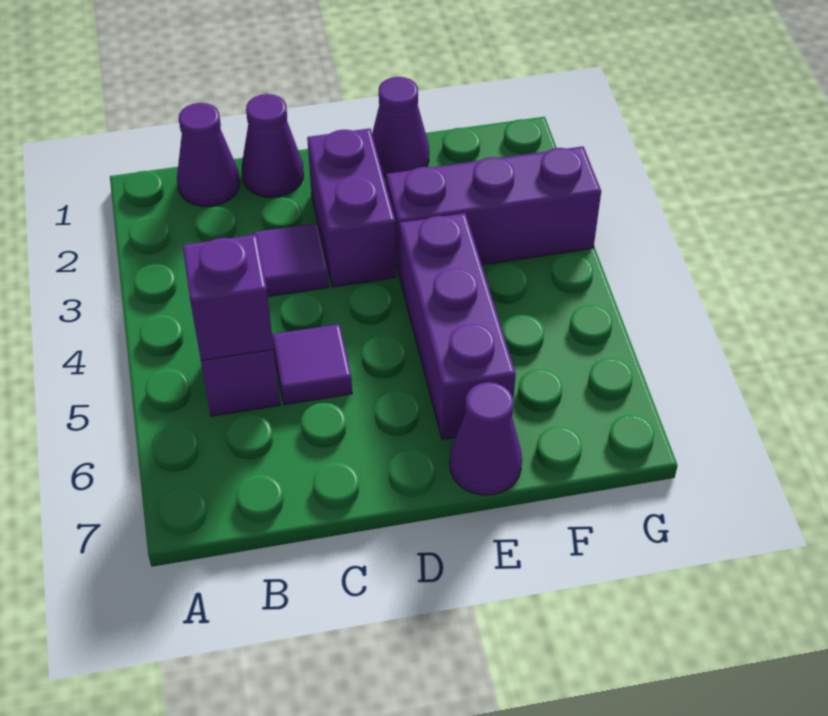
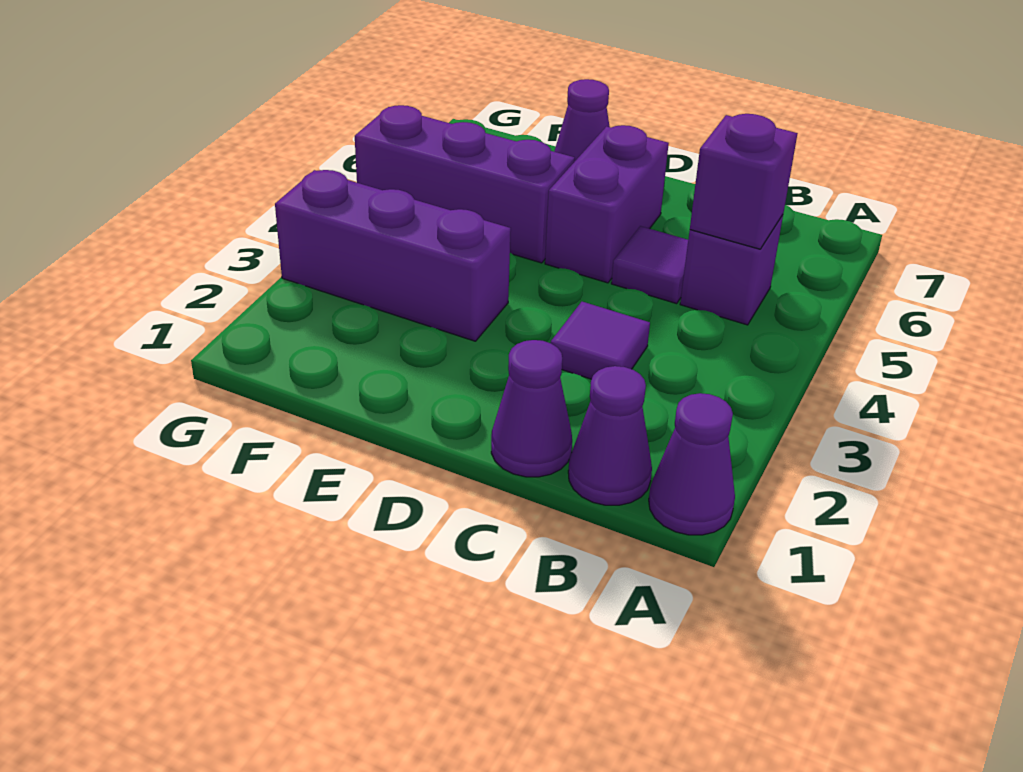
purple 1x2 brick [307,128,396,287] -> purple 1x2 brick moved to [545,125,669,283]
purple 1x1 cone [372,77,429,177] -> purple 1x1 cone moved to [649,393,735,535]
purple 1x3 brick [399,213,516,439] -> purple 1x3 brick turned to [355,105,575,263]

